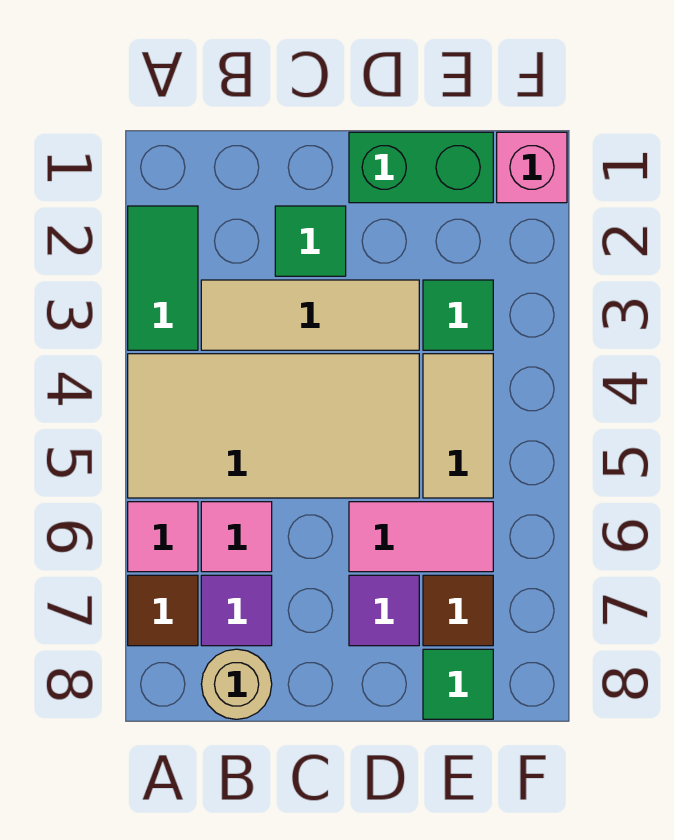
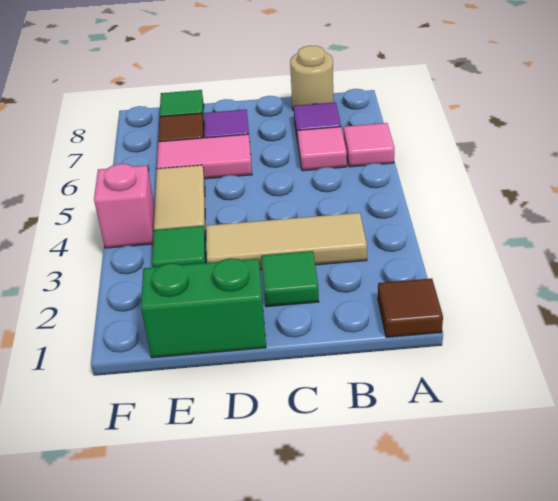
green 1x2 tile [128,206,198,350] -> none
tan 2x4 tile [128,354,419,498] -> none
brown 1x1 tile [128,575,198,646] -> brown 1x1 tile moved to [378,278,443,337]
pink 1x1 brick [497,132,567,203] -> pink 1x1 brick moved to [94,164,155,248]

